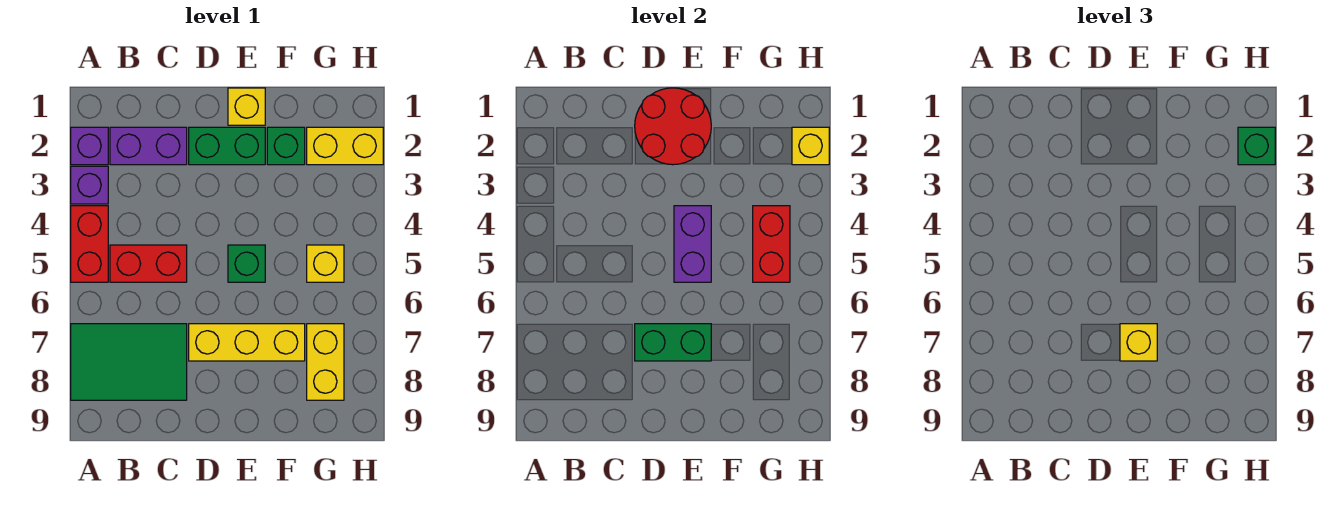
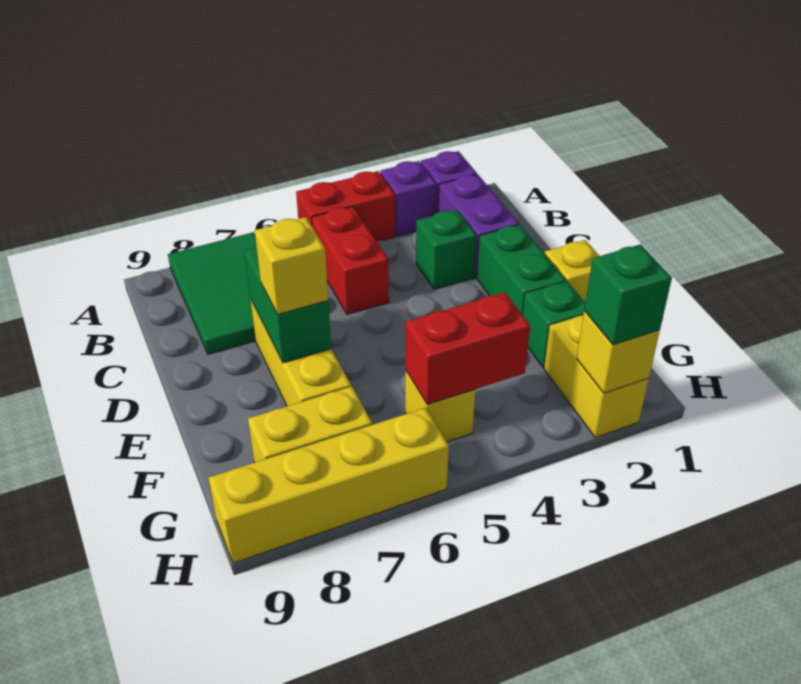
red 2x2 round brick [635,88,711,165] -> none
purple 1x2 brick [674,206,711,282] -> none
green 1x1 brick [228,245,265,282] -> green 1x1 brick moved to [416,210,476,290]
none -> yellow 1x4 brick [209,408,449,563]

